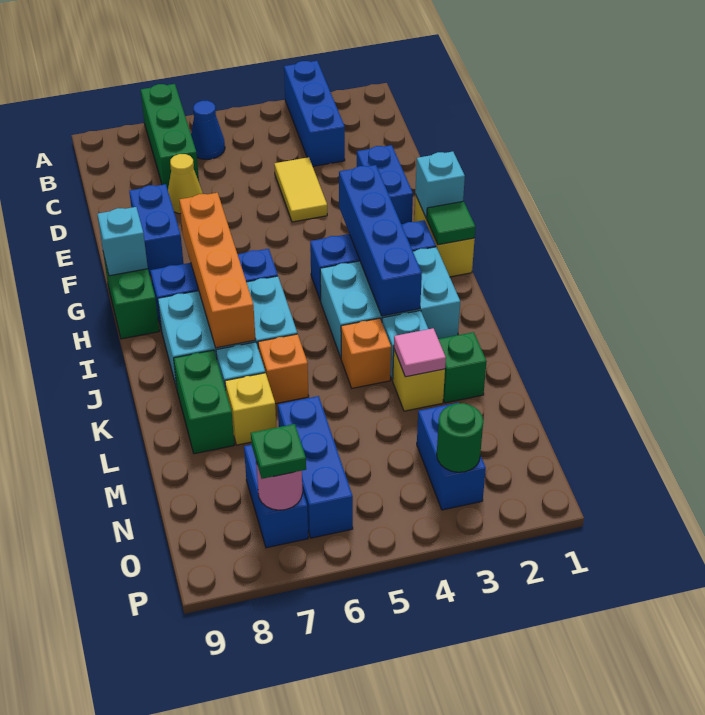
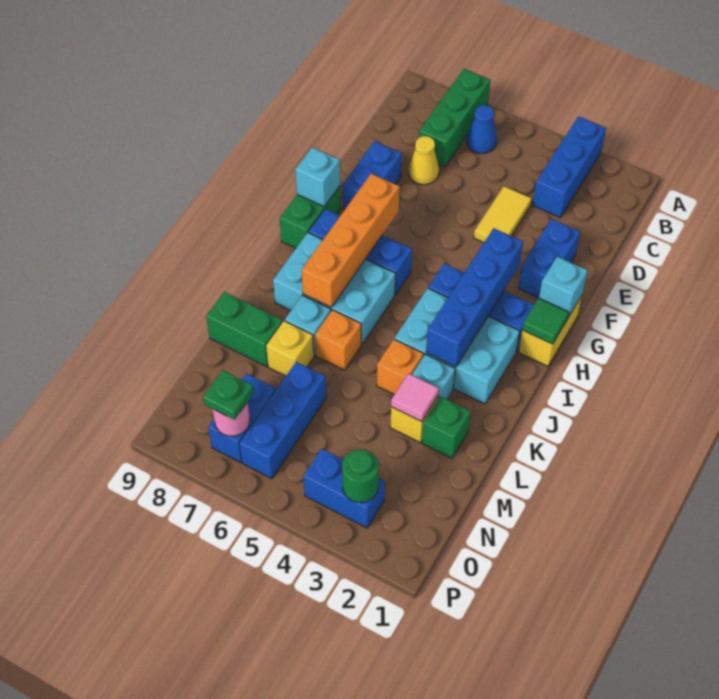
green 1x2 brick [174,350,234,454] -> green 1x2 brick turned to [206,292,283,367]
blue 1x2 brick [417,403,486,510] -> blue 1x2 brick turned to [303,449,385,528]

